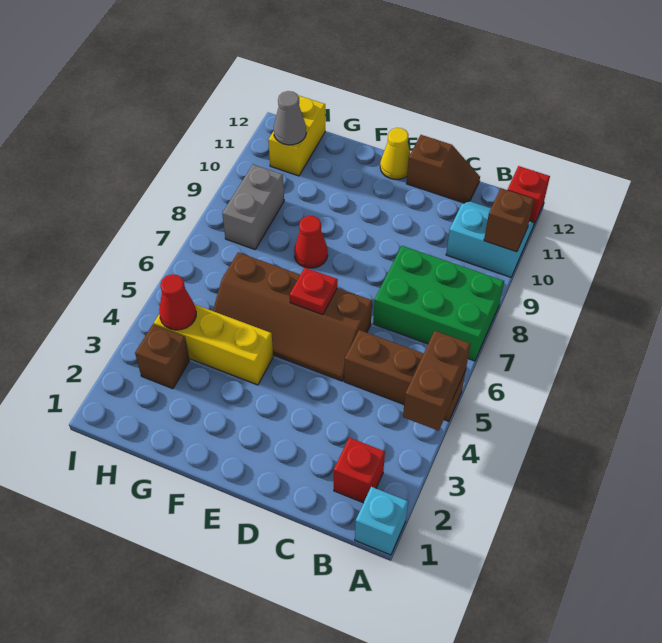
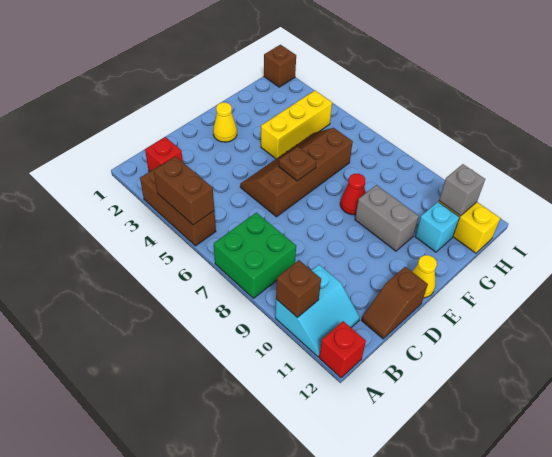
cyan 1x1 brick [355,487,408,555] -> cyan 1x1 brick moved to [415,202,459,252]
brown 1x3 brick [344,330,466,421] -> brown 1x3 brick turned to [140,165,216,246]
green 2x3 brick [373,246,504,361] -> green 2x2 brick [214,212,296,298]
none -> yellow 1x1 cone [213,102,237,142]
red 1x1 plate [290,268,338,315] -> brown 1x1 plate [279,147,316,181]
brown 1x1 brick [135,325,190,389] -> brown 1x1 brick moved to [264,45,296,87]
red 1x1 cone [159,274,196,330] -> none
grey 1x2 brick [222,165,284,249] -> grey 1x2 brick moved to [355,185,419,251]
grey 1x1 cone [274,91,306,145] -> grey 1x1 brick [439,164,485,216]

